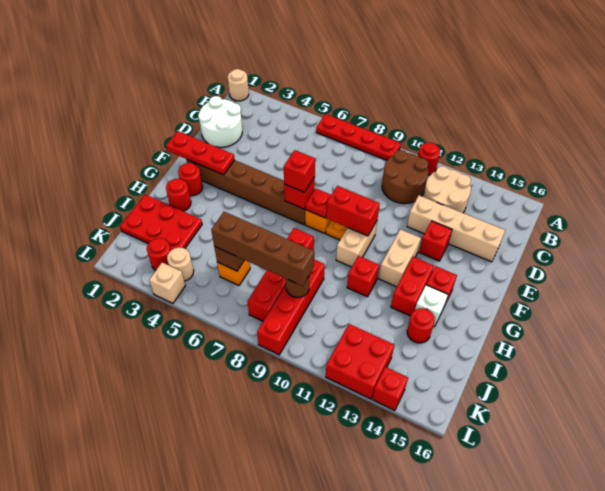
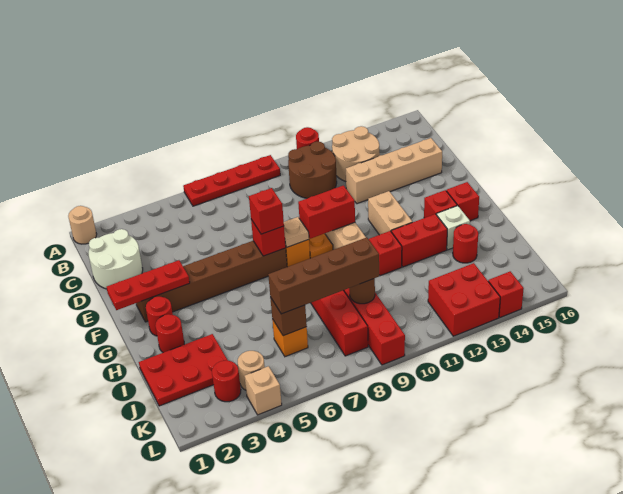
red 1x1 brick [419,221,452,261] -> red 1x1 brick moved to [446,182,479,221]
red 1x1 plate [305,189,331,218] -> tan 1x1 plate [284,217,309,247]
red 1x2 brick [391,257,434,316] -> red 1x2 brick turned to [391,214,447,267]

